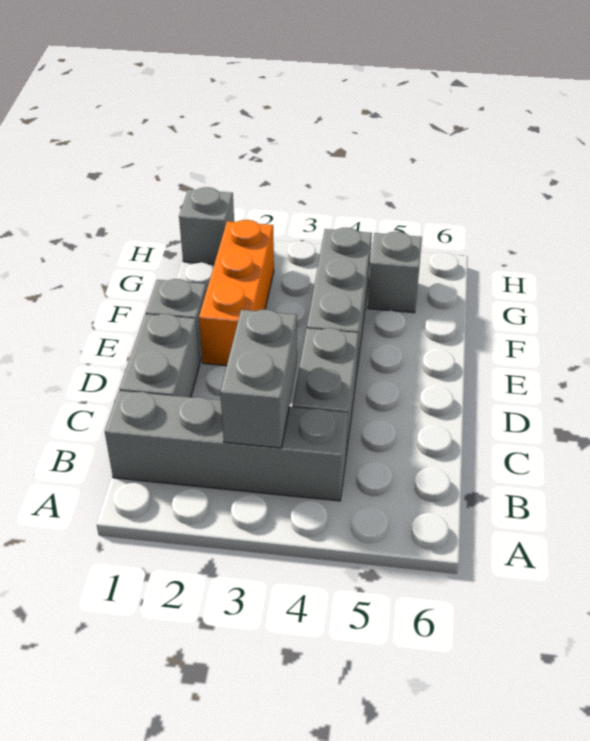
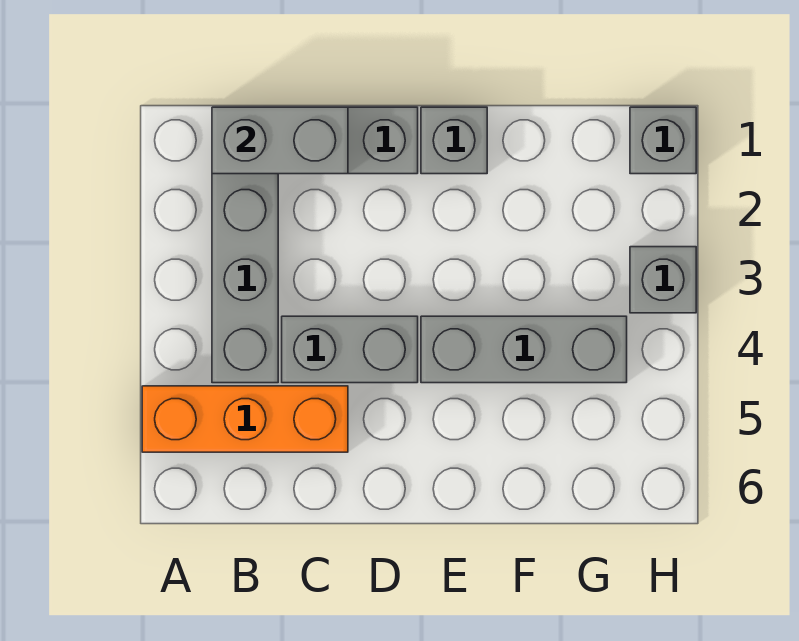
grey 1x2 brick [220,309,297,448] -> grey 1x2 brick moved to [212,107,348,174]
orange 1x3 brick [199,220,274,366] -> orange 1x3 brick moved to [142,386,348,452]
grey 1x1 brick [368,232,422,313] -> grey 1x1 brick moved to [630,247,696,313]

